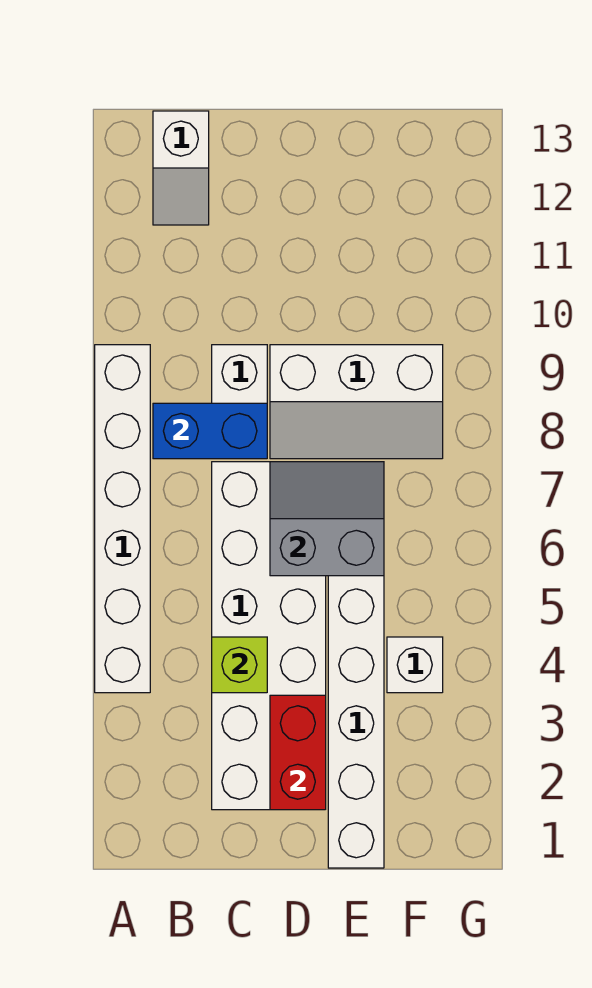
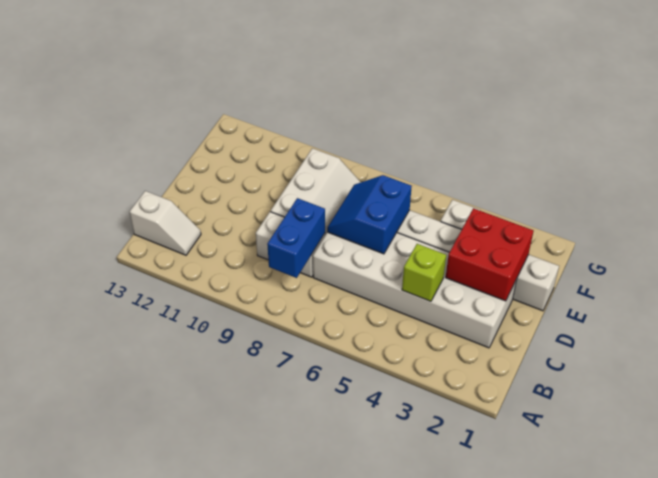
white 1x6 brick [95,345,150,693] -> none
red 1x2 brick [270,695,326,810] -> red 2x2 brick [446,208,533,301]
grey 2x2 slope [270,462,384,576] -> blue 2x2 slope [327,175,412,254]

